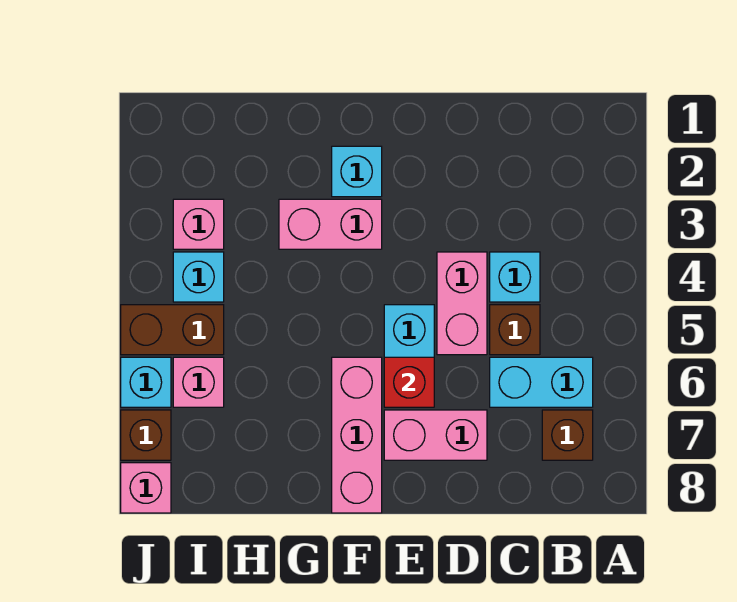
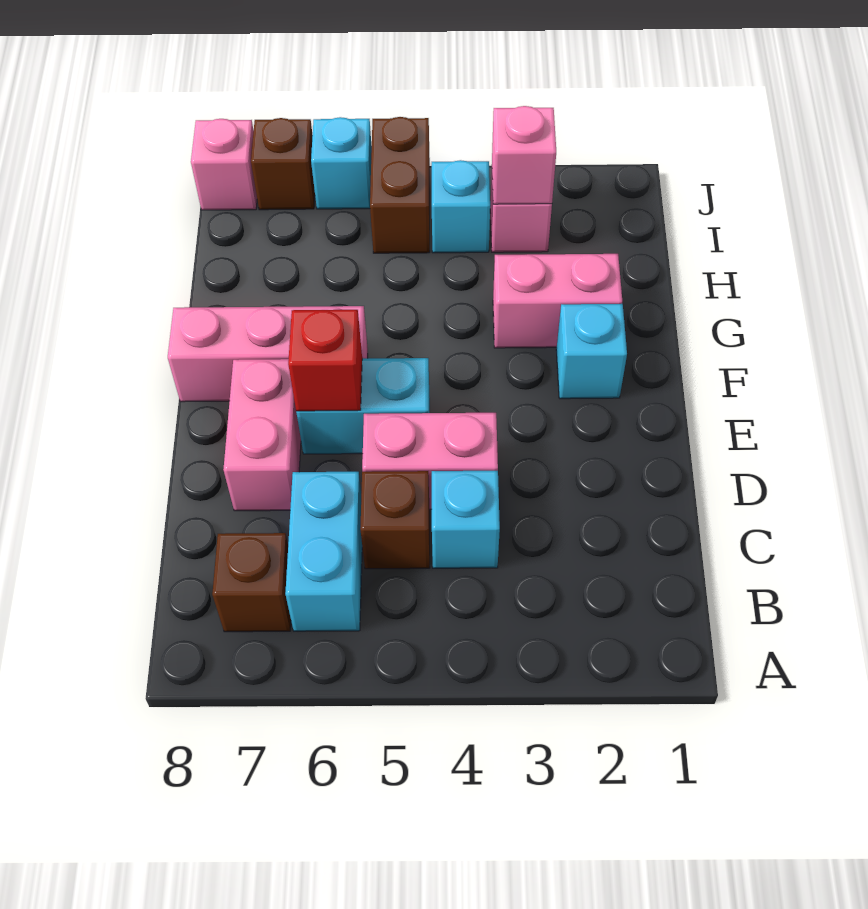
pink 1x2 brick [279,199,382,249] -> pink 1x2 brick turned to [493,254,622,348]
pink 1x1 brick [173,357,224,407] -> pink 1x1 brick moved to [492,106,556,204]

